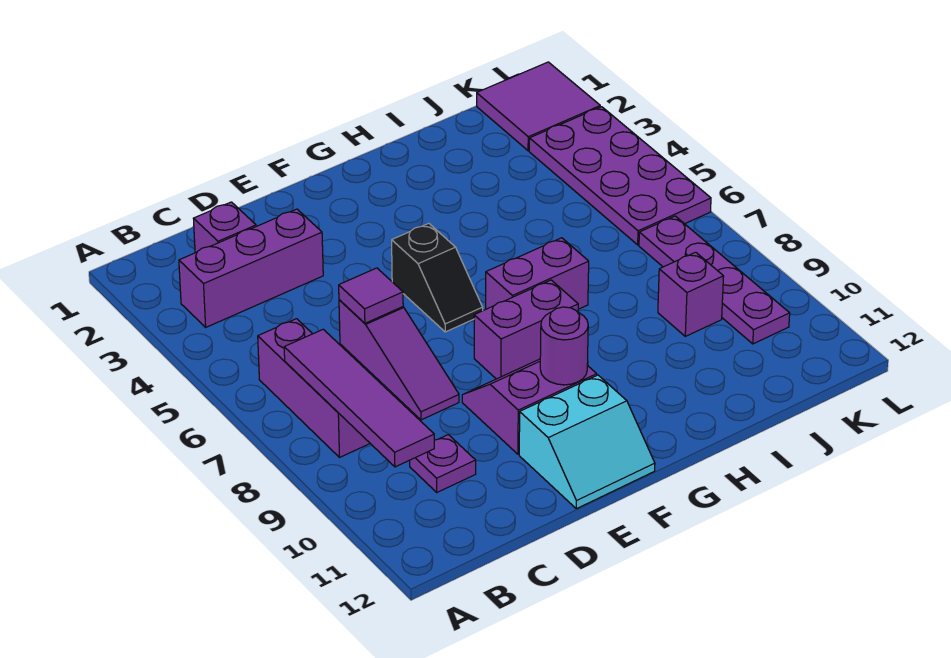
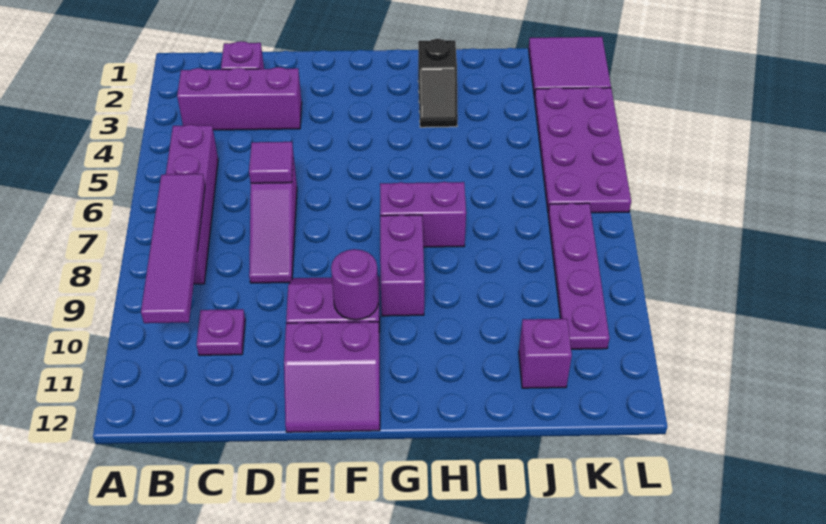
purple 1x3 brick [258,319,370,458] -> purple 1x4 brick [166,124,218,284]
cyan 2x2 slope [519,375,655,509] -> purple 2x2 slope [284,322,380,432]
black 1x2 slope [392,223,483,332] -> black 1x2 slope moved to [418,39,458,127]
purple 1x2 brick [474,280,578,379] -> purple 1x2 brick turned to [380,215,424,316]
purple 1x1 brick [658,252,724,336] -> purple 1x1 brick moved to [519,319,572,388]

